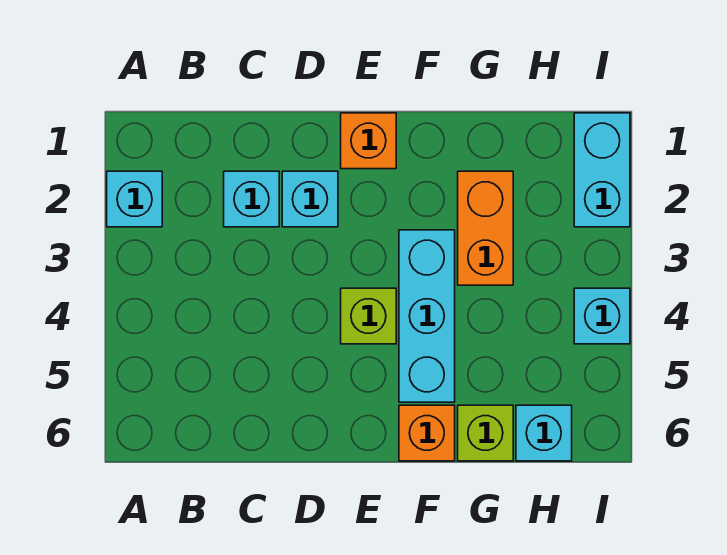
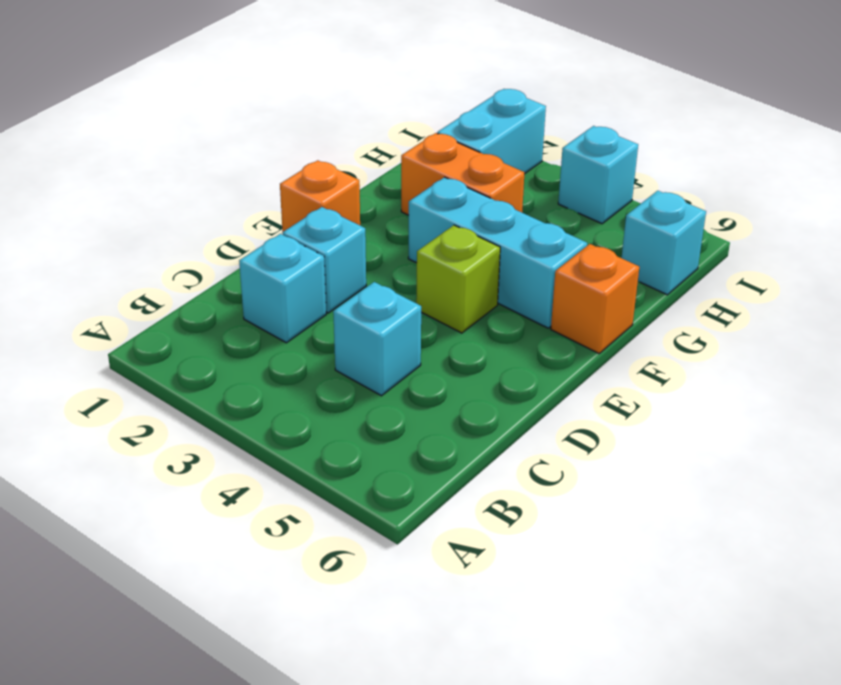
cyan 1x1 brick [107,171,162,227] -> cyan 1x1 brick moved to [333,282,421,396]
lime 1x1 brick [458,405,513,461] -> none
cyan 1x2 brick [574,113,630,227] -> cyan 1x2 brick turned to [437,89,546,174]

